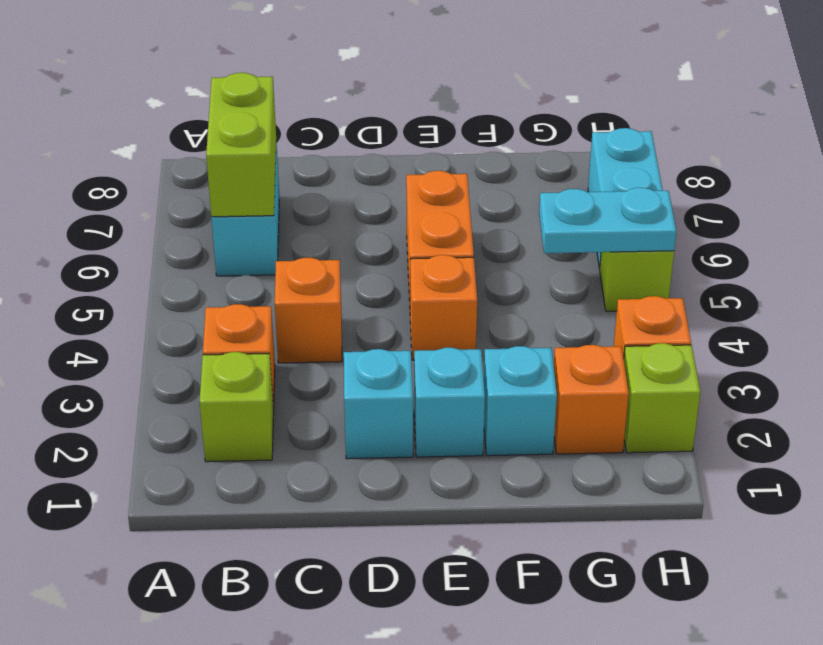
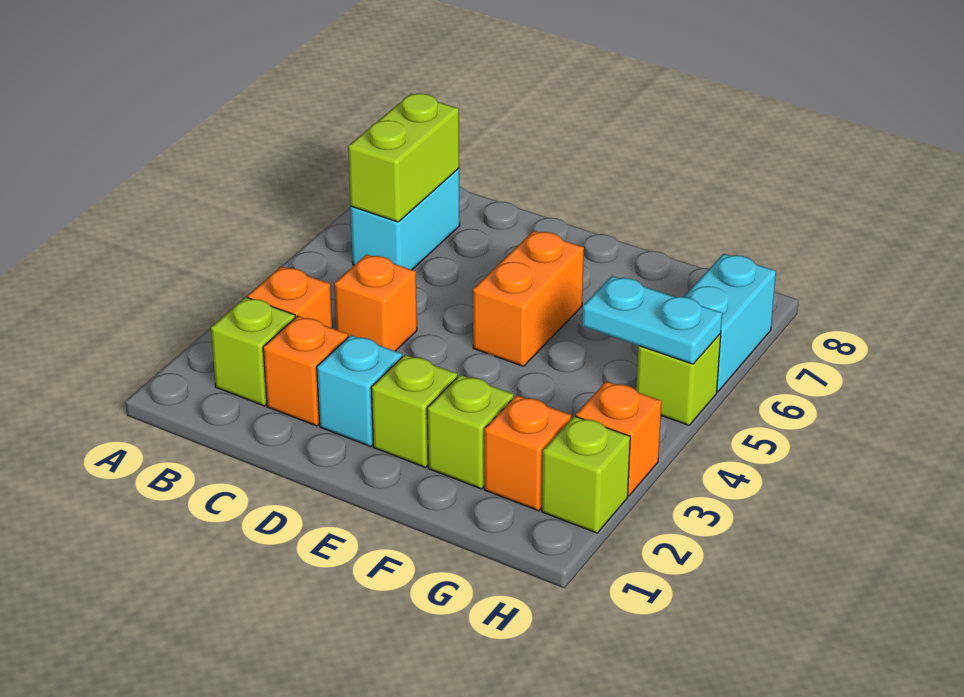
cyan 1x1 brick [414,348,485,457] -> lime 1x1 brick [371,355,457,467]
orange 1x1 brick [410,255,477,360] -> orange 1x1 brick moved to [263,316,348,426]
cyan 1x1 brick [484,346,557,456] -> lime 1x1 brick [427,375,514,489]

